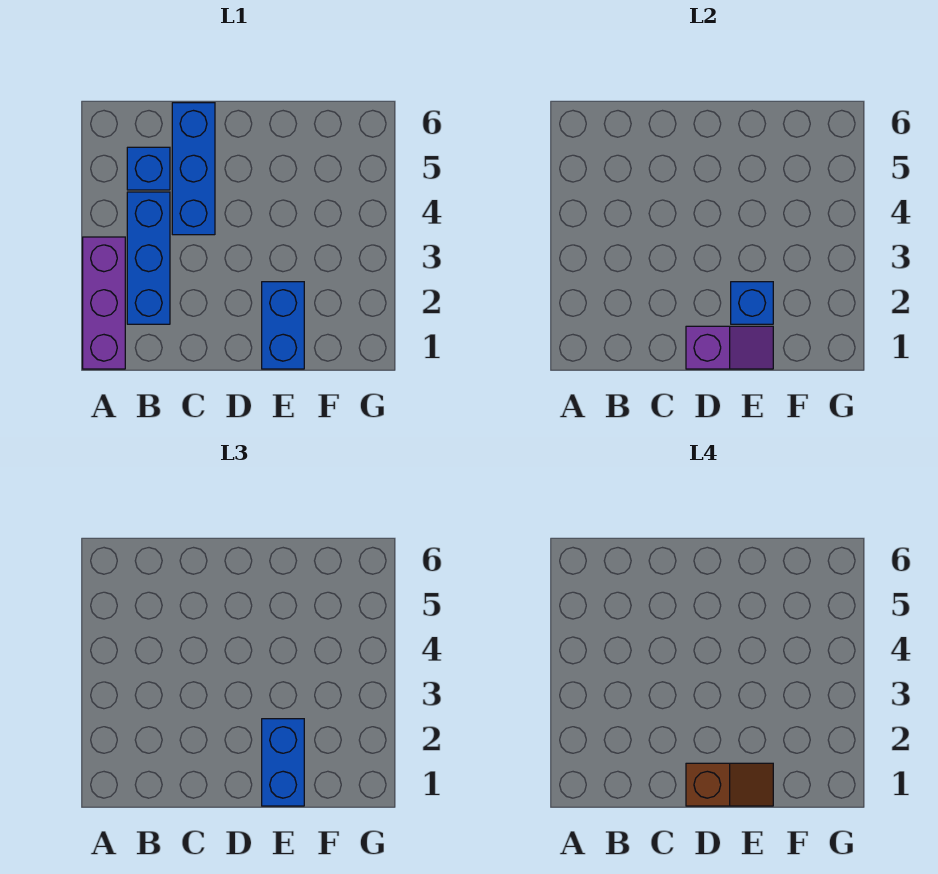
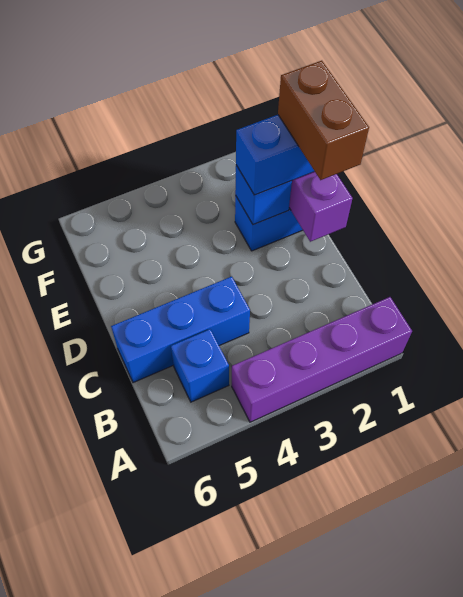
purple 1x3 brick [83,237,125,369] -> purple 1x4 brick [232,297,412,422]
blue 1x3 brick [127,192,170,324] -> none
brown 1x2 slope [686,763,773,806] -> brown 1x2 brick [278,61,369,180]

